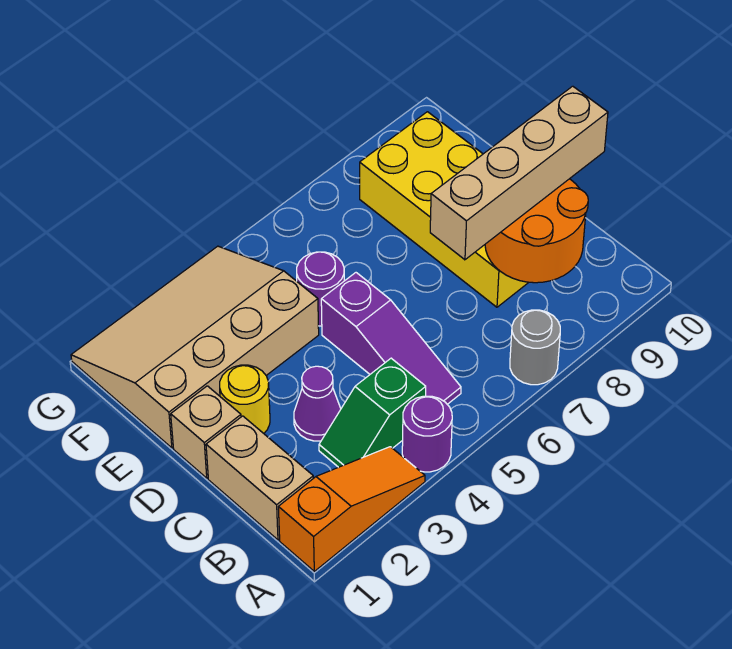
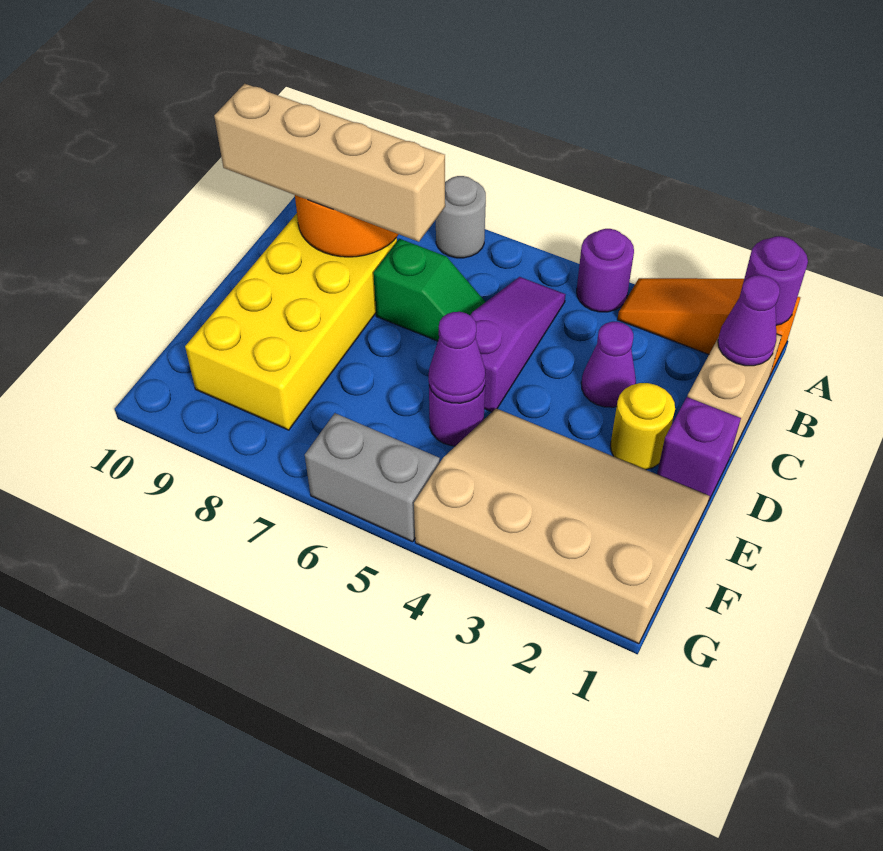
none -> purple 1x1 round brick [740,236,808,325]
none -> purple 1x1 cone [718,275,780,366]
green 1x2 slope [319,358,426,467] -> green 1x2 slope moved to [373,239,485,341]
tan 1x1 brick [171,386,241,478] -> purple 1x1 brick [657,397,741,500]
tan 3x4 slope [71,246,319,448] -> tan 3x4 slope turned to [414,408,710,644]
none -> purple 1x1 cone [429,312,485,403]
none -> grey 1x2 brick [305,413,440,542]

